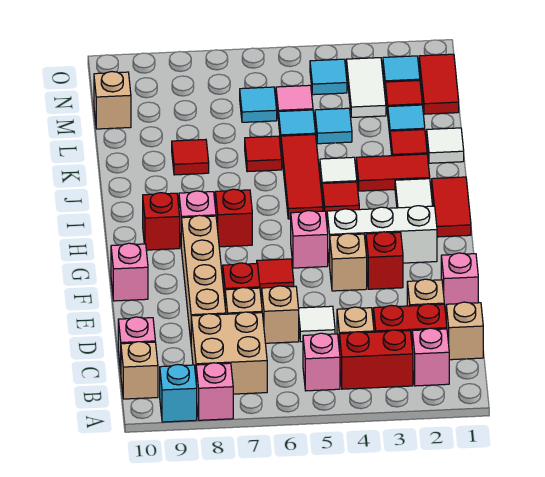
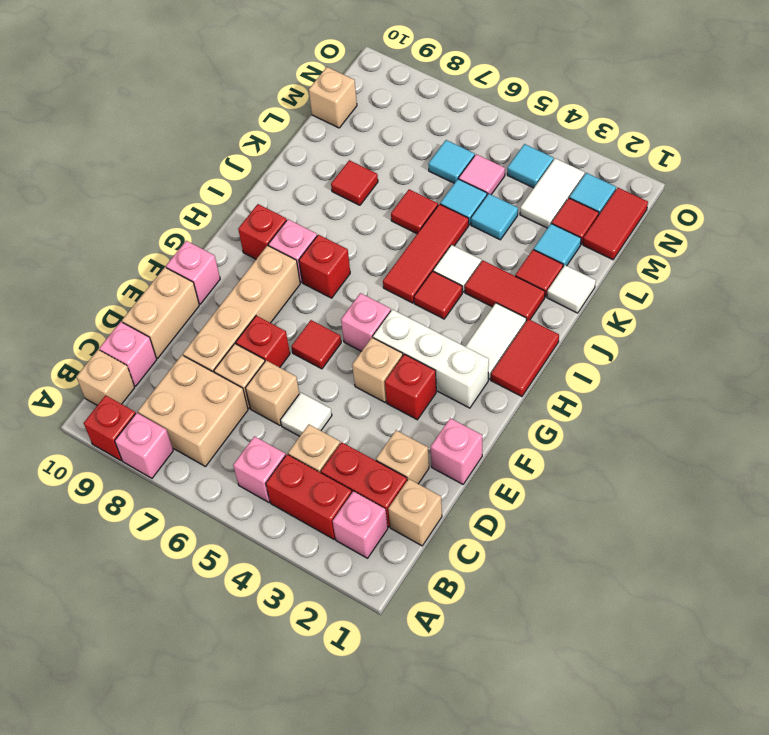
cyan 1x1 brick [160,364,197,422] -> red 1x1 brick [84,395,136,461]
none -> tan 1x2 brick [122,267,199,358]

